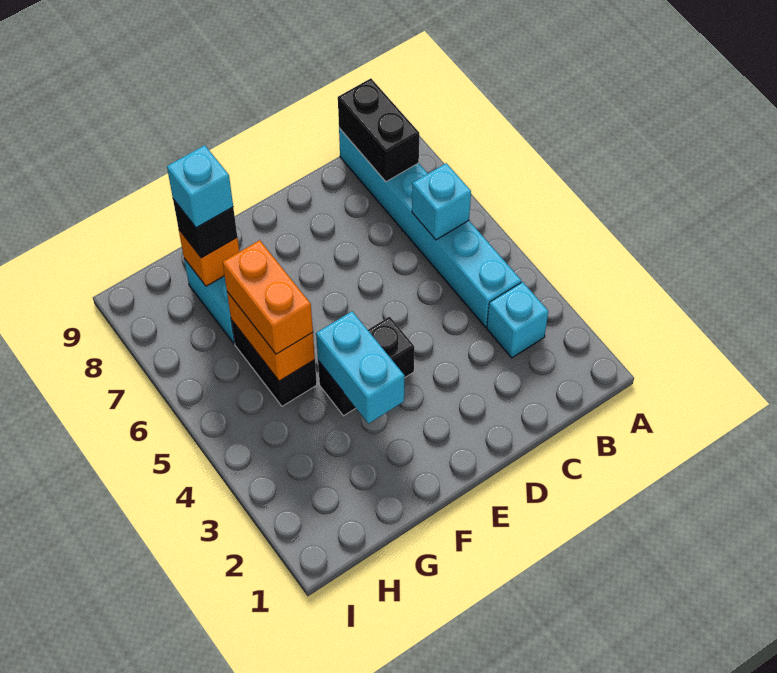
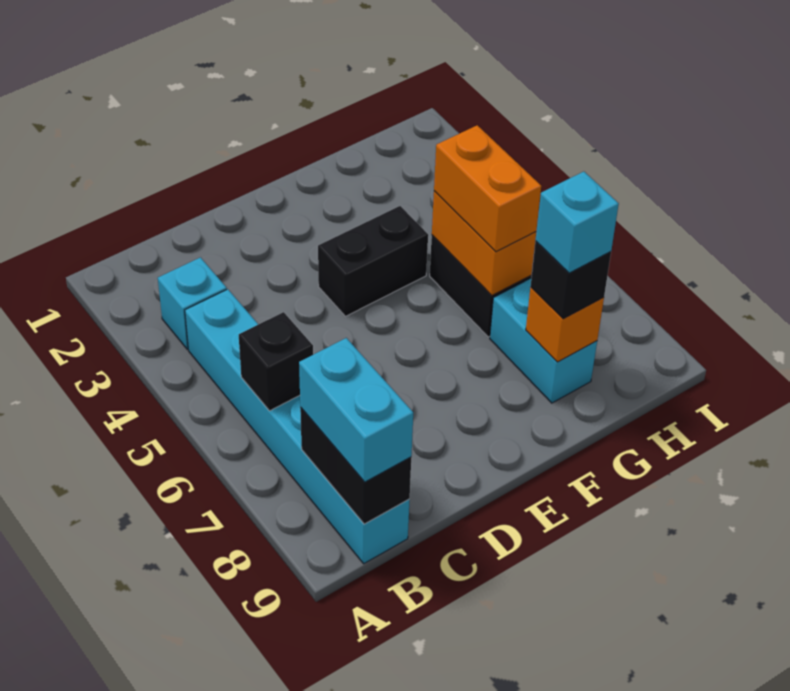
cyan 1x1 brick [412,163,471,240] -> black 1x1 brick [239,312,313,411]
cyan 1x2 brick [316,311,405,424] -> cyan 1x2 brick moved to [299,338,413,482]

